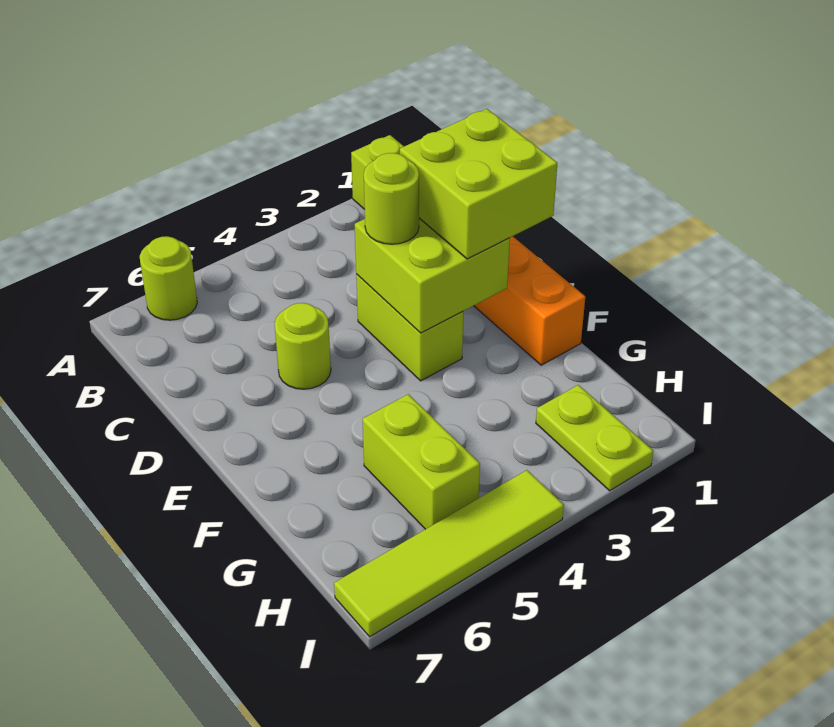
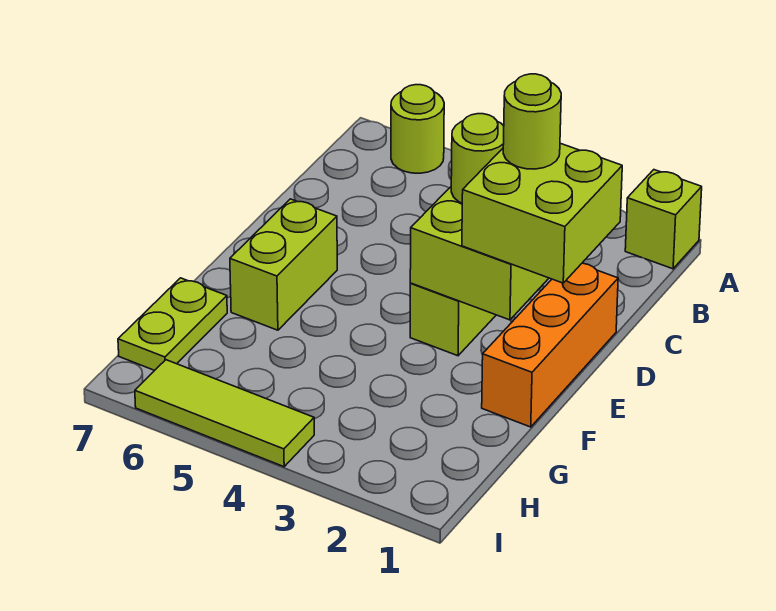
lime 1x1 round brick [275,303,331,389] -> lime 1x1 round brick moved to [503,74,561,169]
lime 1x2 brick [363,394,480,529] -> lime 1x2 brick moved to [230,199,337,330]
lime 1x2 plate [536,385,653,491] -> lime 1x2 plate moved to [118,278,227,370]
lime 1x4 tile [334,470,564,637] -> lime 1x3 tile [135,360,314,467]

